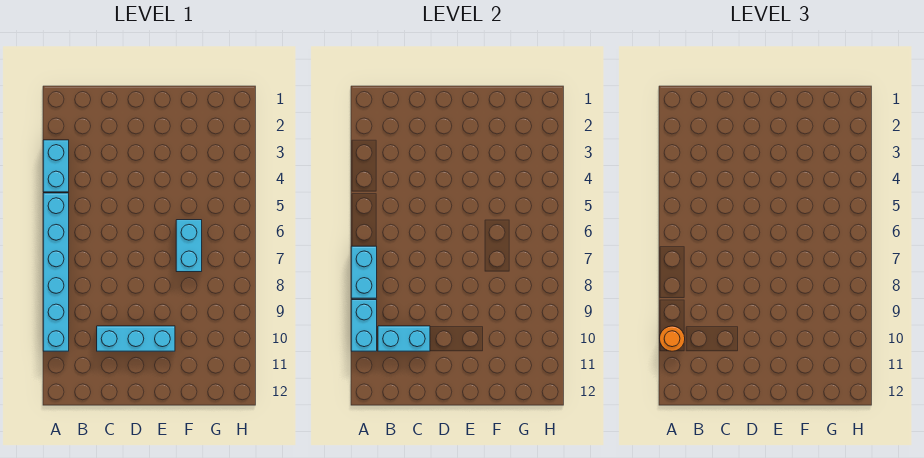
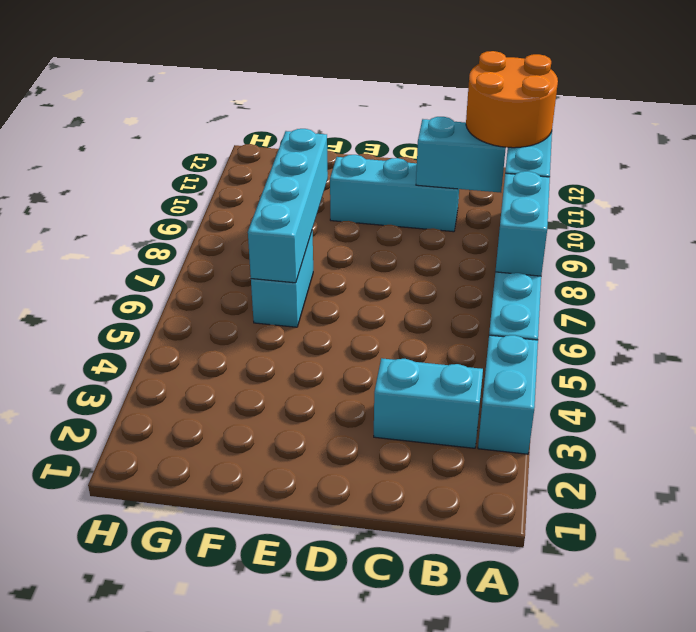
orange 1x1 round brick [660,326,685,351] -> orange 2x2 round brick [466,51,558,148]
none -> cyan 1x2 brick [374,358,483,448]
none -> cyan 1x4 brick [248,129,328,283]

